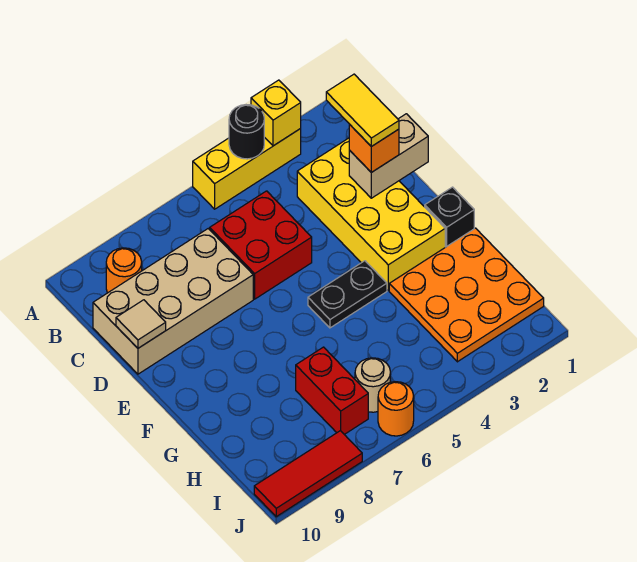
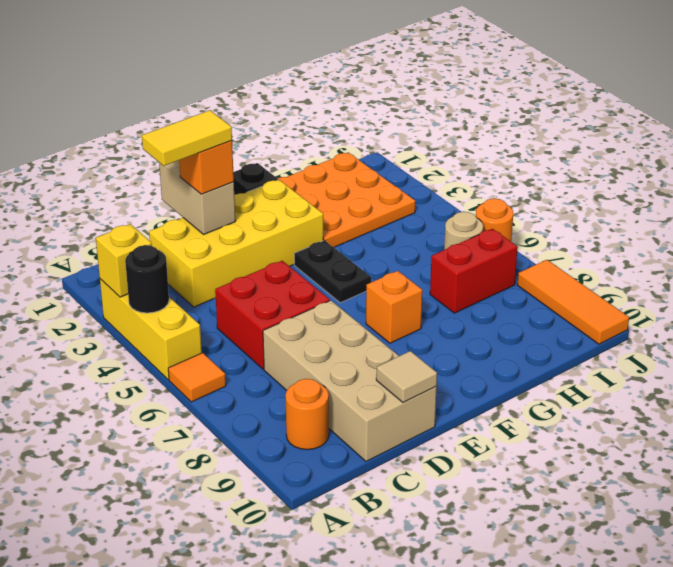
none -> orange 1x1 tile [168,353,226,402]
none -> orange 1x1 brick [366,271,422,343]
red 1x3 tile [254,431,362,517] -> orange 1x3 tile [517,260,629,344]

